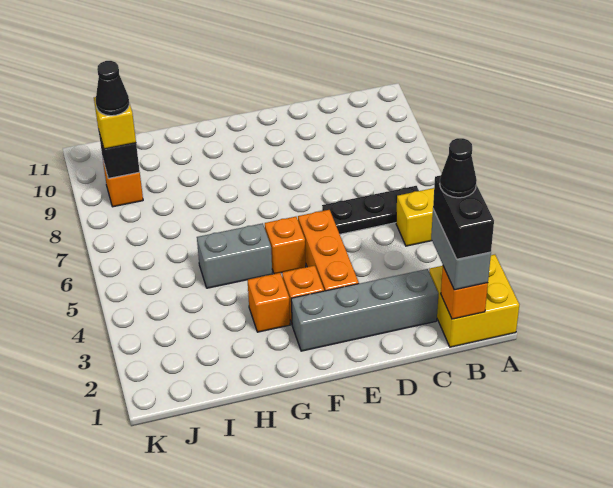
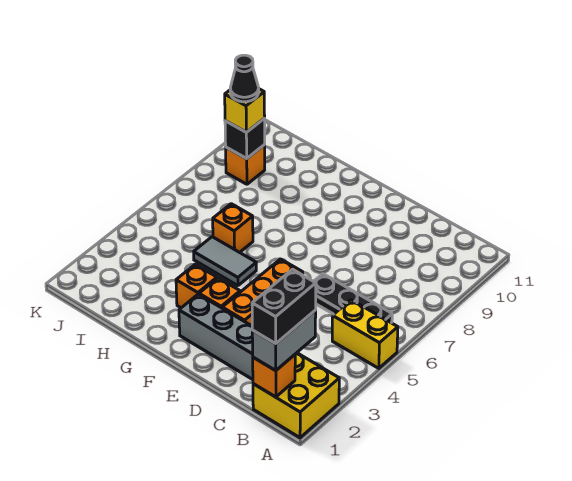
black 1x1 cone [440,138,477,198] -> none
orange 1x1 brick [265,217,306,274] -> orange 1x1 brick moved to [213,204,253,252]
grey 1x2 brick [197,223,272,288] -> grey 1x2 tile [194,237,256,286]

